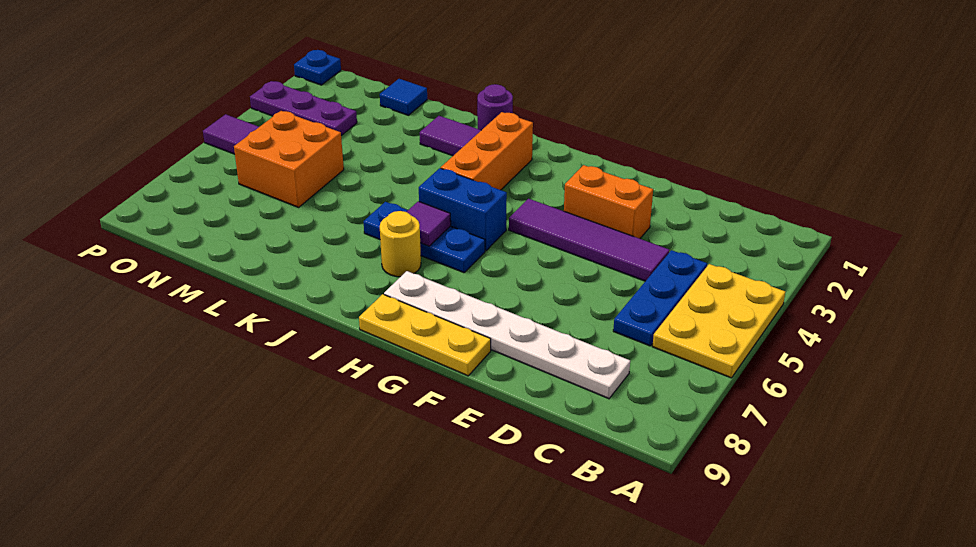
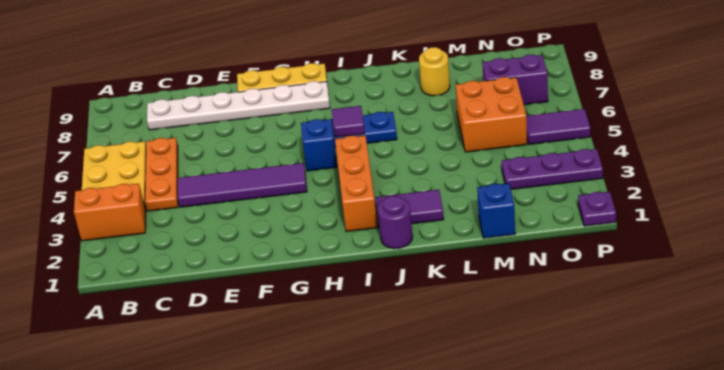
blue 1x3 plate [613,250,707,346] -> orange 1x3 plate [145,138,178,211]
orange 1x2 brick [564,165,653,239] -> orange 1x2 brick moved to [74,184,146,241]
blue 1x2 brick [419,168,507,251] -> blue 1x1 brick [301,119,337,171]
yellow 1x1 round brick [380,211,421,277] -> yellow 1x1 round brick moved to [419,47,450,96]
blue 1x1 tile [380,79,427,115] -> blue 1x1 brick [477,183,515,238]
none -> purple 1x2 brick [482,55,548,105]
blue 1x1 plate [294,50,341,85] -> purple 1x1 plate [578,191,616,226]

